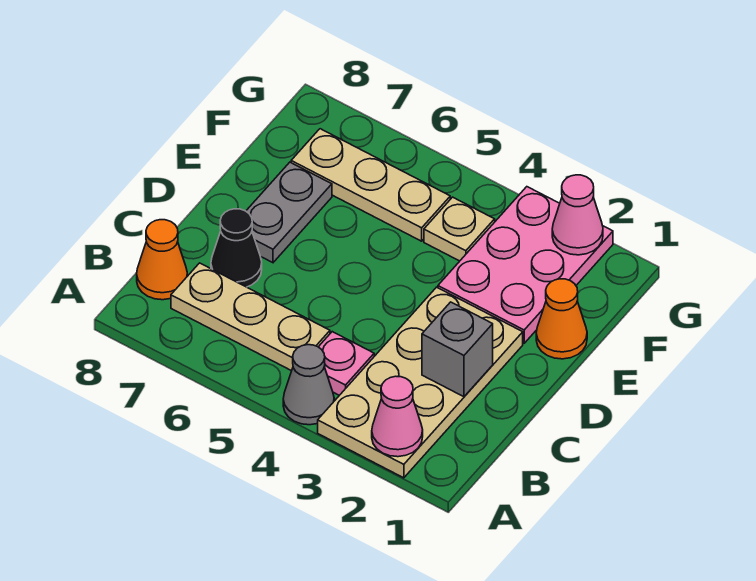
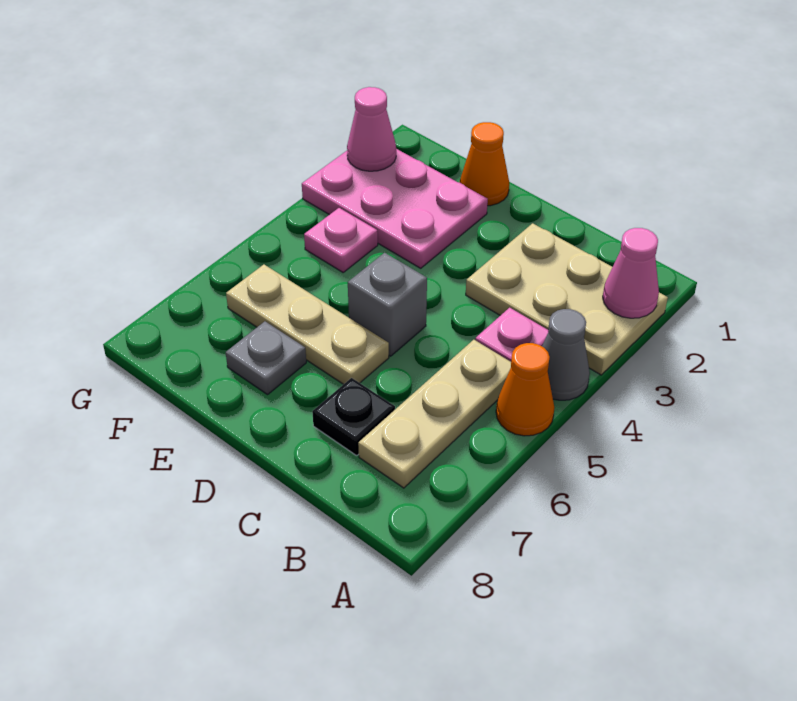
tan 2x4 plate [318,287,523,478] -> tan 2x3 plate [466,223,668,375]
orange 1x1 cone [137,220,187,300] -> orange 1x1 cone moved to [496,343,555,436]
grey 1x1 brick [422,302,493,397] -> grey 1x1 brick moved to [348,253,427,356]
black 1x1 cone [211,209,262,287] -> black 1x1 plate [312,378,395,456]
grey 1x2 plate [246,162,332,263] -> grey 1x1 plate [226,321,306,395]
tan 1x1 plate [424,197,495,261] -> pink 1x1 plate [304,208,378,272]
tan 1x3 plate [291,129,450,241] -> tan 1x3 plate turned to [226,265,389,384]

